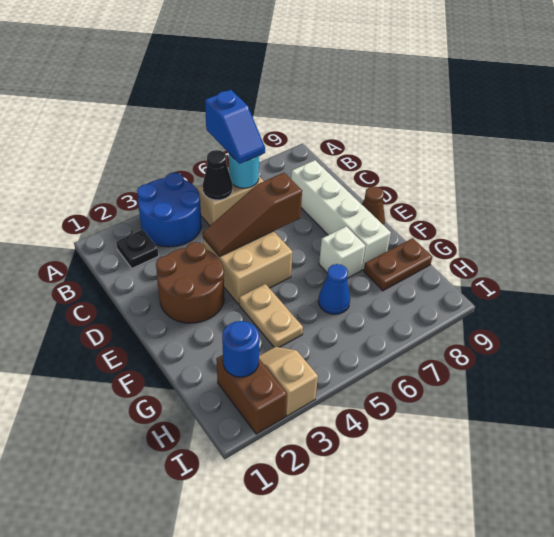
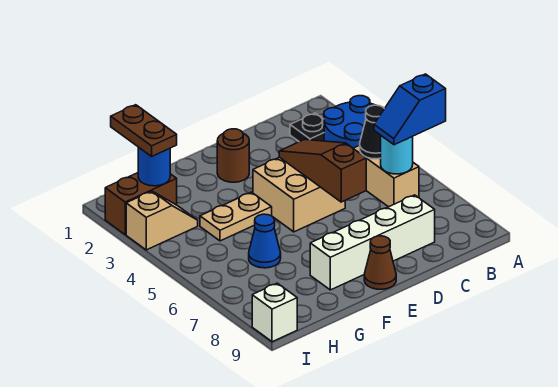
brown 2x2 round brick [156,242,224,323] -> brown 1x1 round brick [217,129,249,182]
white 1x1 brick [319,226,365,278] -> white 1x1 brick moved to [252,283,297,342]
brown 1x2 plate [364,238,432,291] -> brown 1x2 plate moved to [111,105,177,156]

